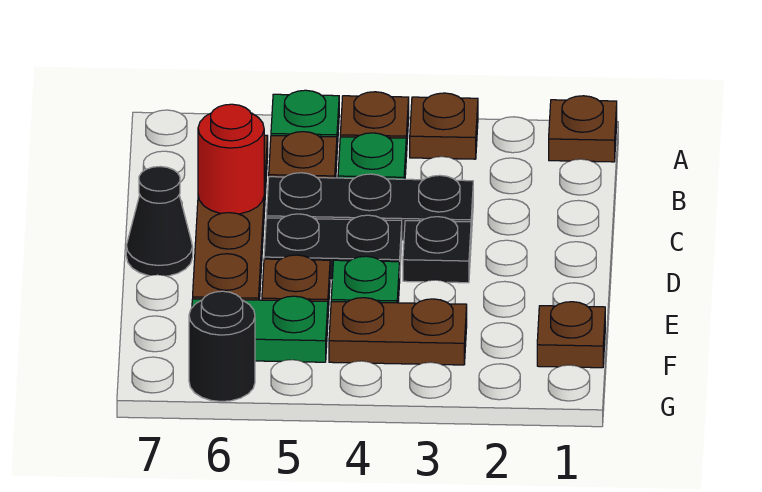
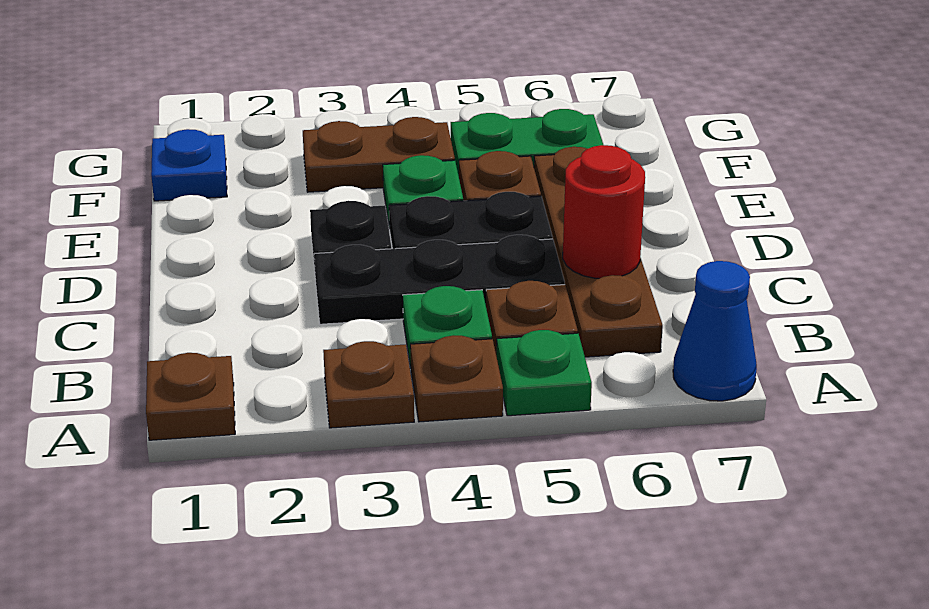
none -> blue 1x1 cone [673,261,757,401]
black 1x1 cone [126,167,193,276] -> none
brown 1x1 plate [537,302,605,368] -> blue 1x1 plate [151,129,227,201]
black 1x1 round brick [189,291,255,402] -> none

